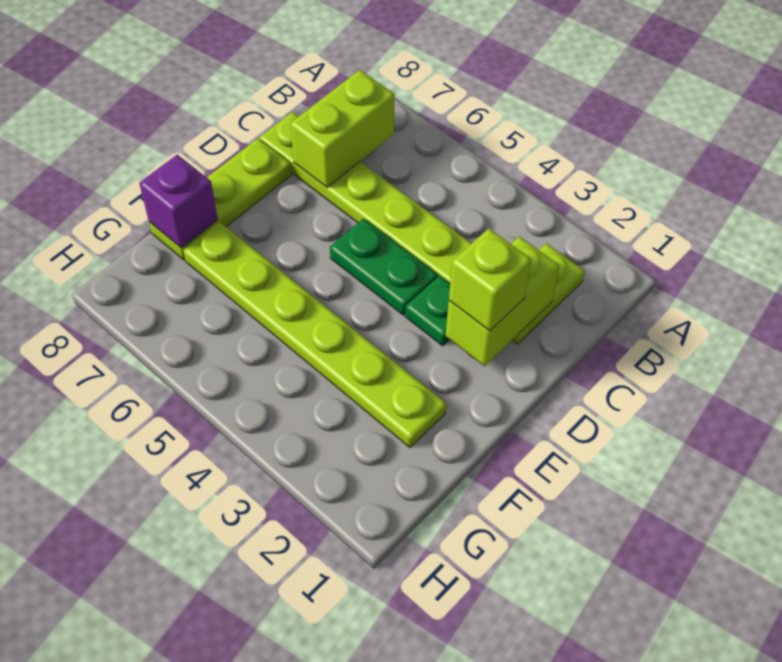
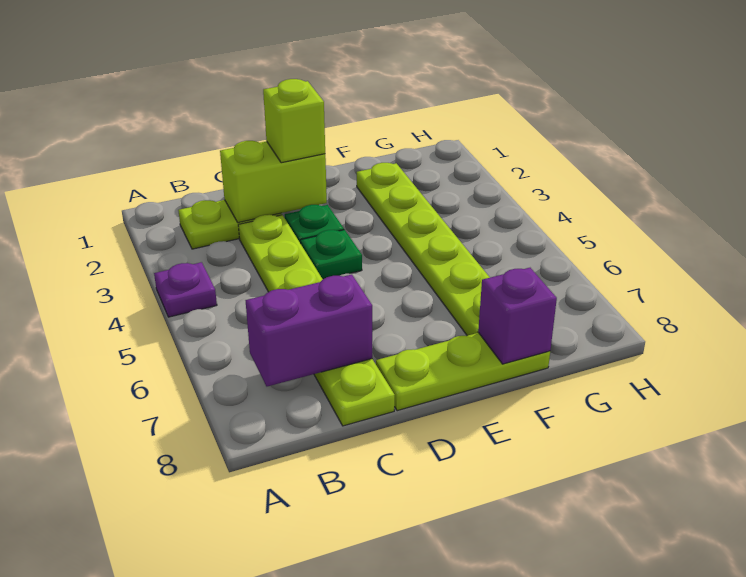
none -> purple 1x1 plate [154,262,217,317]
lime 1x2 brick [291,70,395,187] -> purple 1x2 brick [245,275,372,386]
green 1x2 plate [330,218,438,315] -> green 1x1 plate [301,230,362,279]

